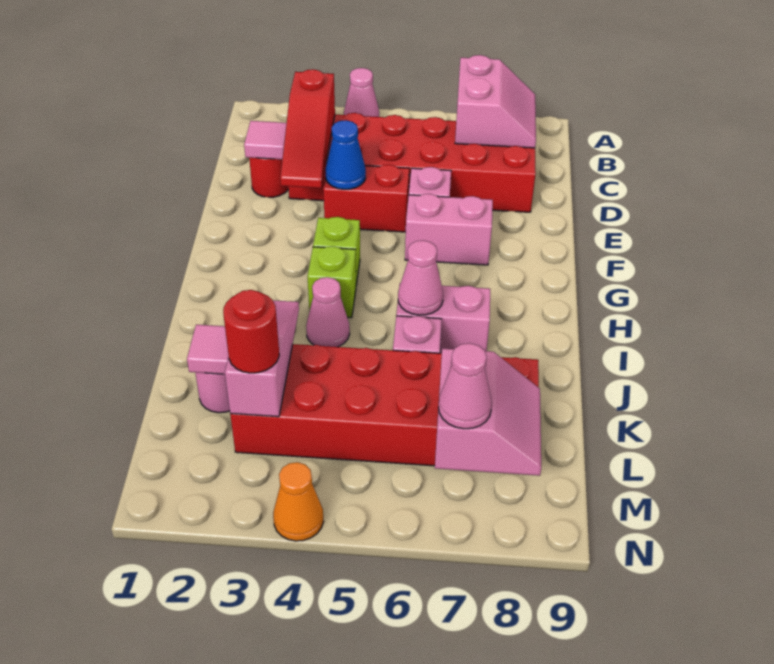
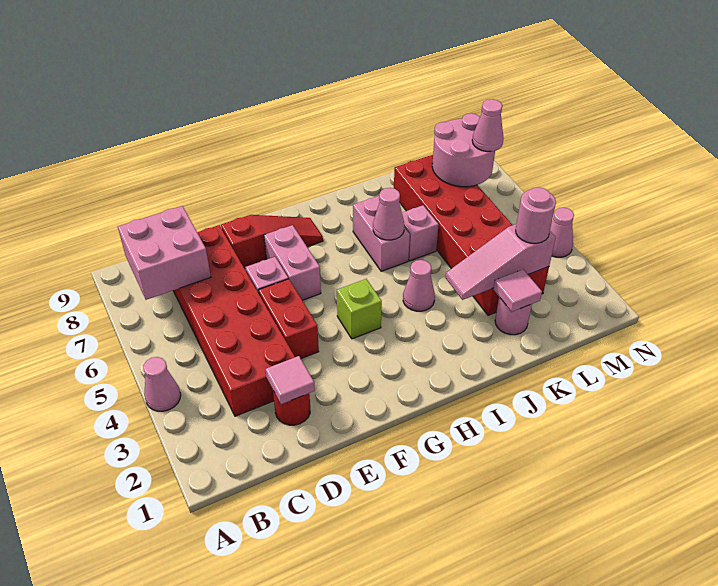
pink 2x2 slope [455,55,536,148] -> pink 2x2 brick [118,206,211,300]
red 1x3 slope [280,69,335,188] -> red 1x3 slope moved to [221,215,323,269]
blue 1x1 cone [325,120,366,189] -> none
lime 1x1 brick [307,246,356,318] -> none
red 1x1 round brick [223,290,279,373] -> pink 1x1 round brick [516,187,556,243]
pink 2x2 slope [435,348,541,476] -> pink 2x2 round brick [432,113,495,187]
orange 1x1 cone [273,462,324,541] -> pink 1x1 cone [550,208,574,257]

